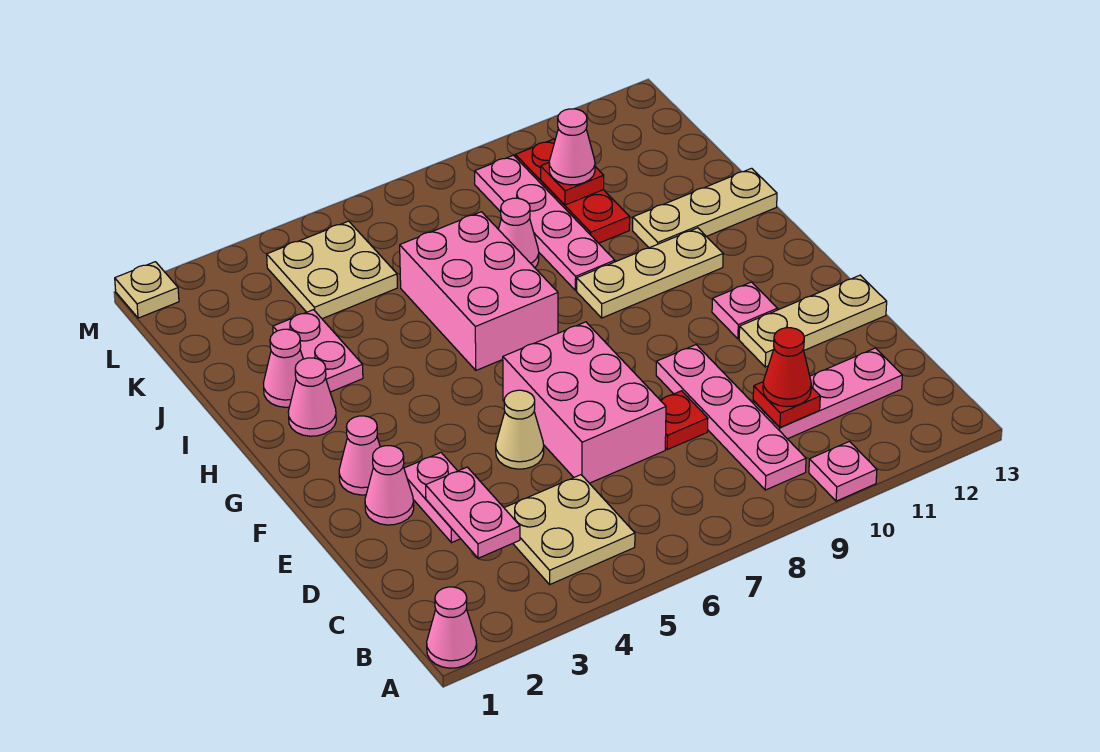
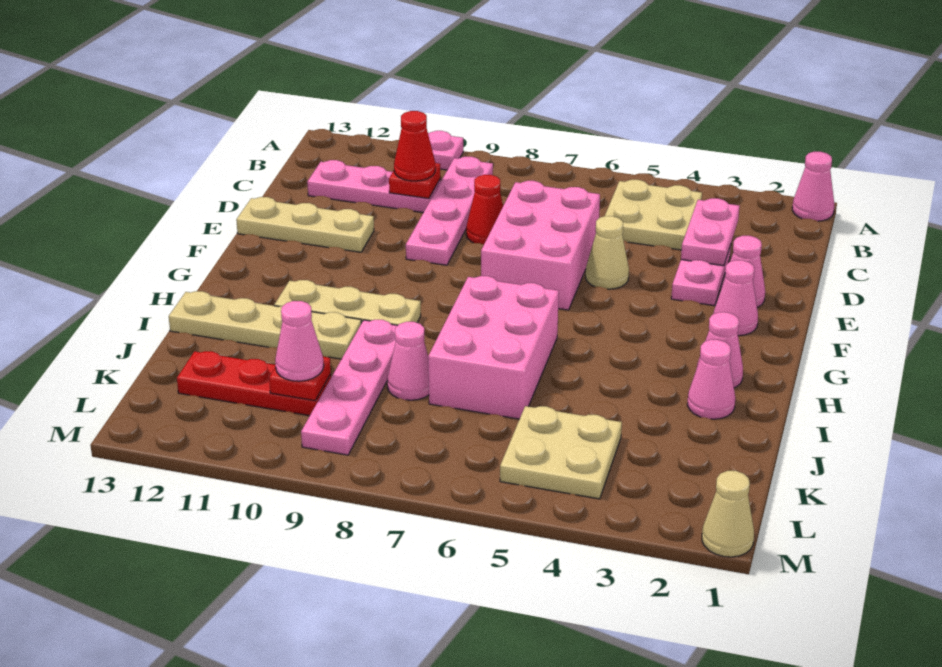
red 1x1 plate [660,391,708,450] -> red 1x1 cone [466,175,503,244]
pink 1x1 plate [712,282,777,339] -> none
pink 1x2 plate [273,310,363,392] -> none
tan 1x3 plate [633,168,777,248] -> tan 1x4 plate [169,291,361,359]
red 1x3 plate [515,139,630,243] -> red 1x3 plate turned to [177,351,331,416]
tan 1x1 plate [115,262,179,318] -> tan 1x1 cone [702,471,754,557]

